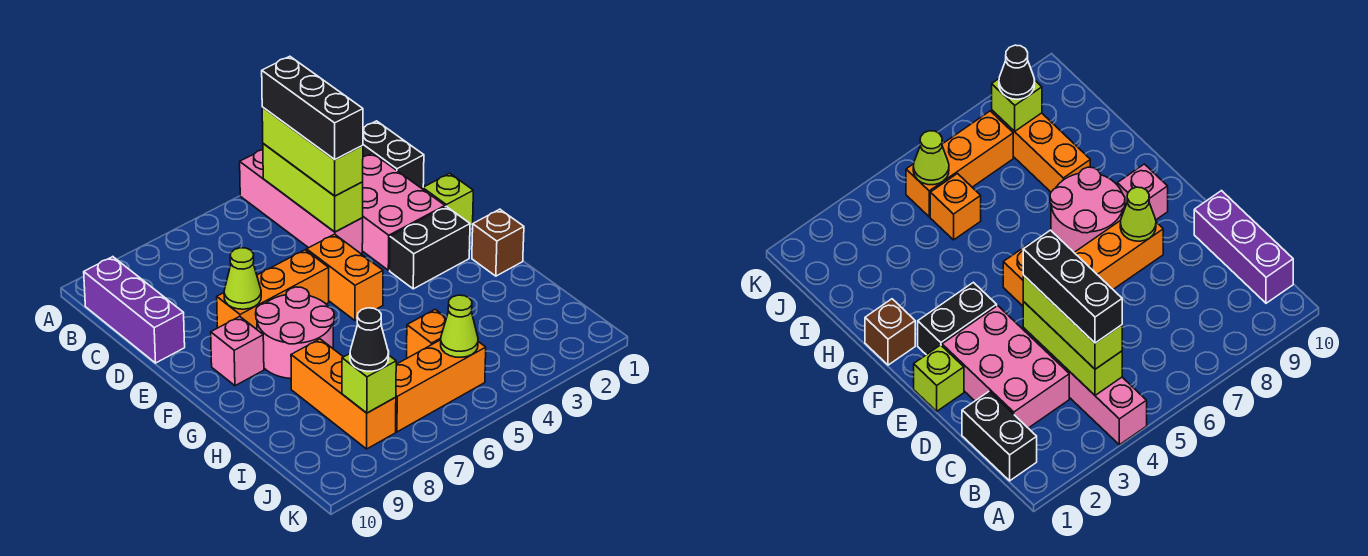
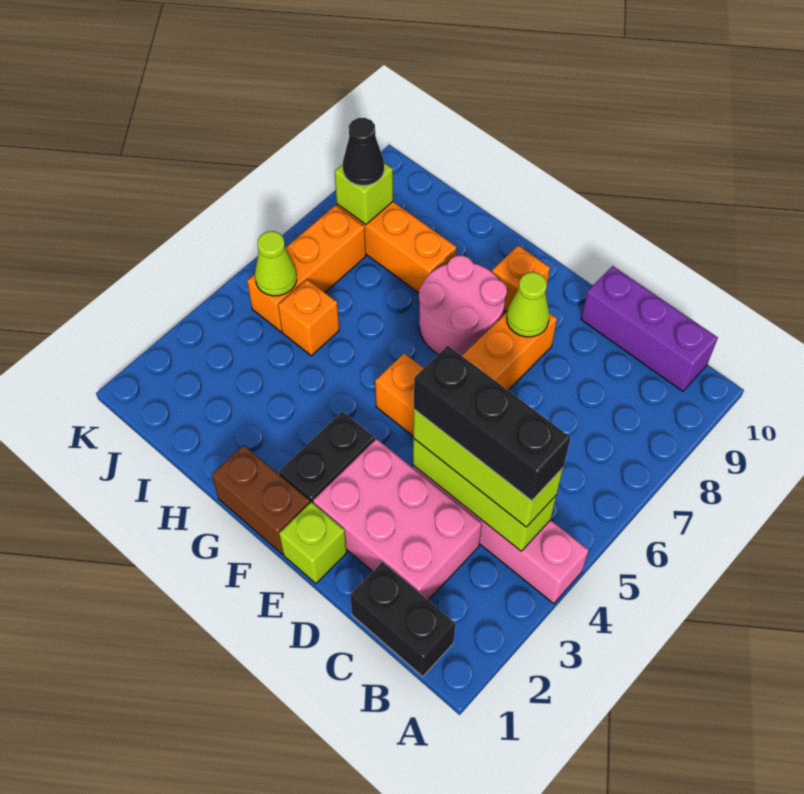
pink 1x1 brick [211,316,264,386] -> orange 1x1 brick [492,245,550,311]
brown 1x1 brick [472,209,524,276] -> brown 1x2 brick [212,445,310,554]

